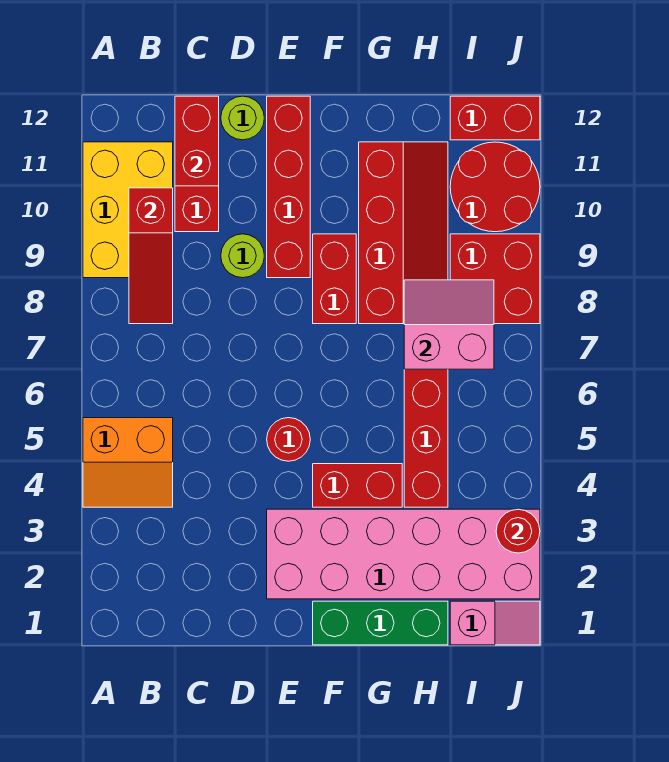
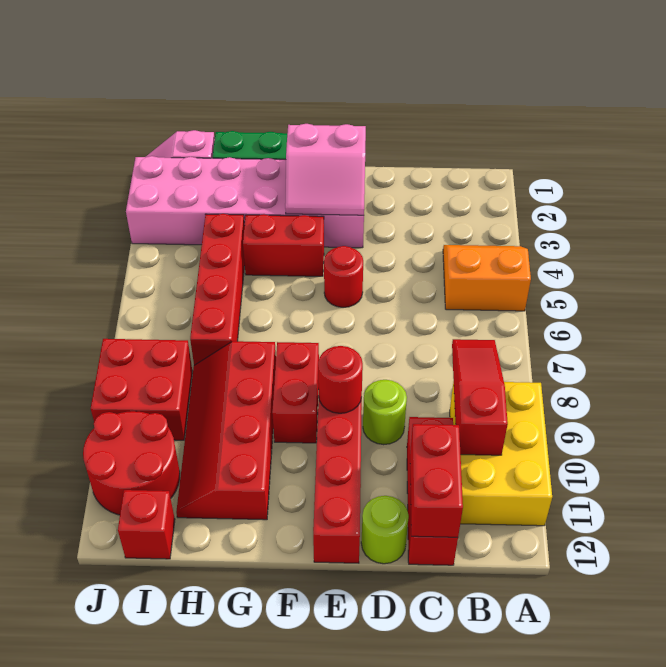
pink 2x2 slope [404,280,494,369] -> pink 2x2 slope moved to [285,124,366,215]
red 1x2 brick [450,96,540,140] -> red 1x1 brick [118,490,175,559]
red 1x1 round brick [496,509,540,553] -> red 1x1 round brick moved to [318,346,363,413]

